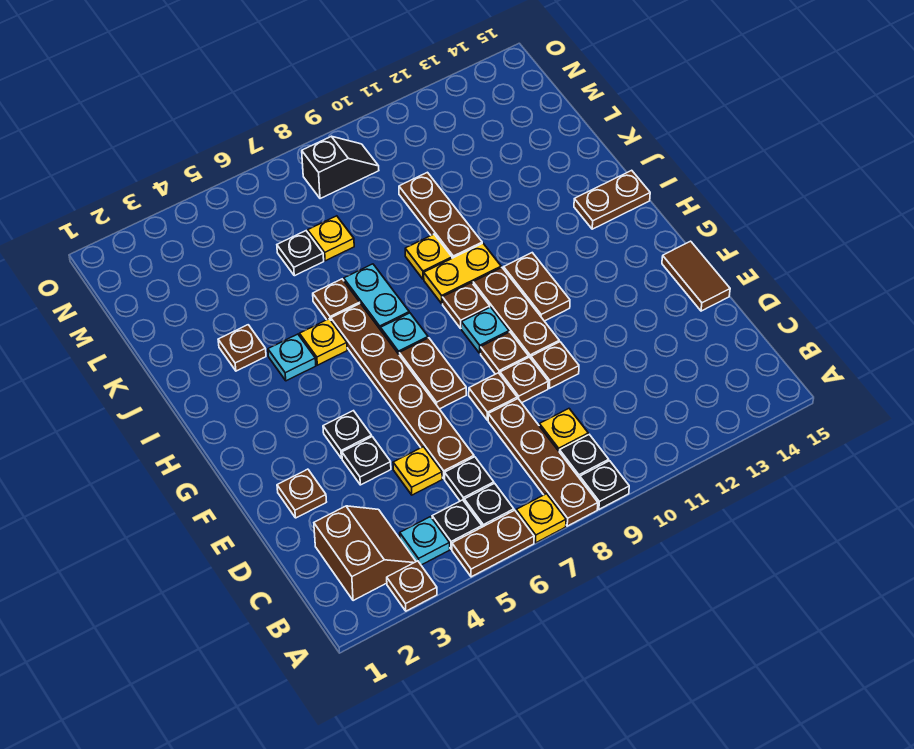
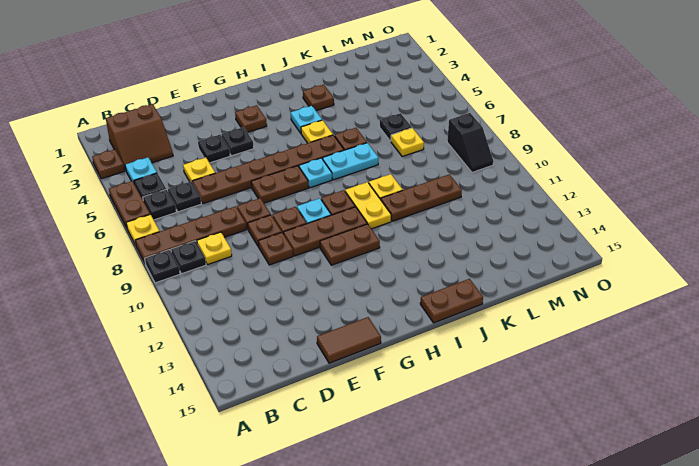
brown 1x1 plate [277,469,326,518] -> brown 1x1 plate moved to [235,105,267,133]
brown 1x2 plate [574,170,650,229] -> brown 1x2 plate turned to [420,279,483,323]

